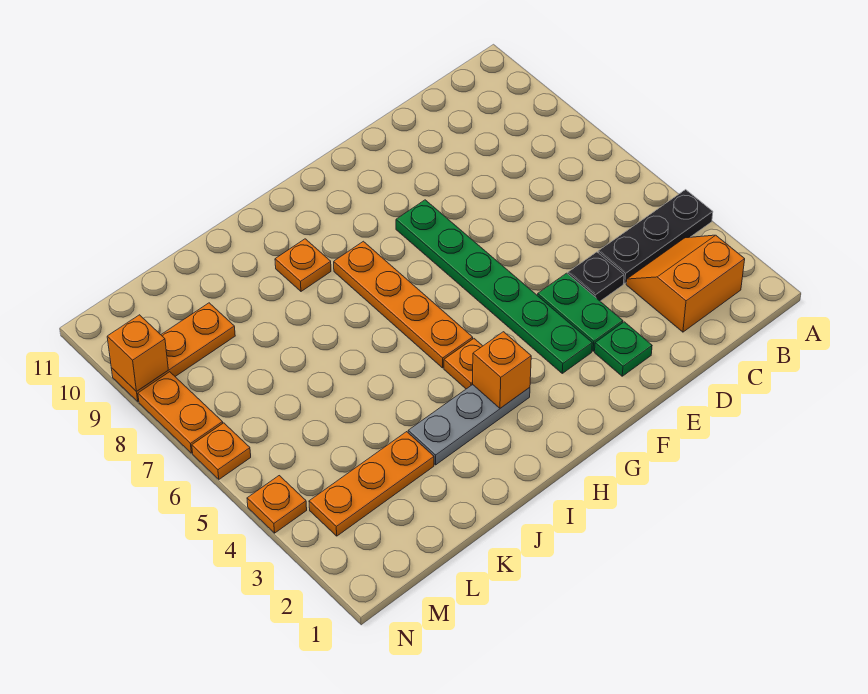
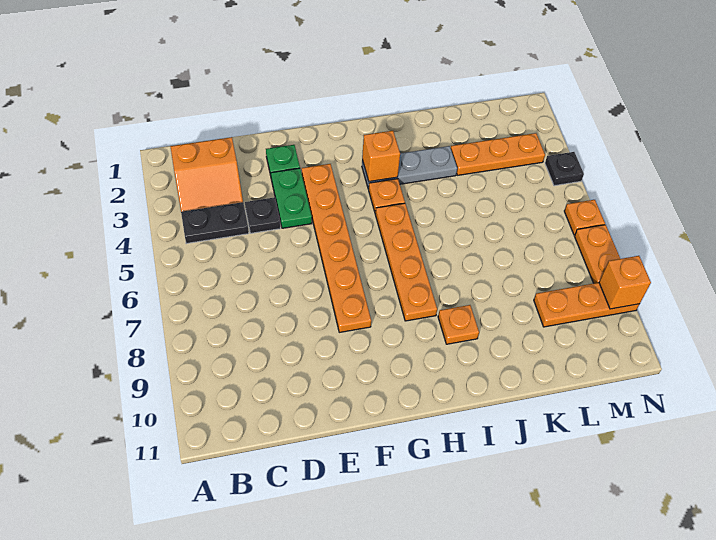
black 1x3 plate [598,190,713,283] -> black 1x2 plate [181,202,249,244]
green 1x6 plate [396,200,592,373] -> orange 1x6 plate [302,164,371,332]
orange 1x1 plate [247,476,307,533] -> black 1x1 plate [545,152,584,186]

